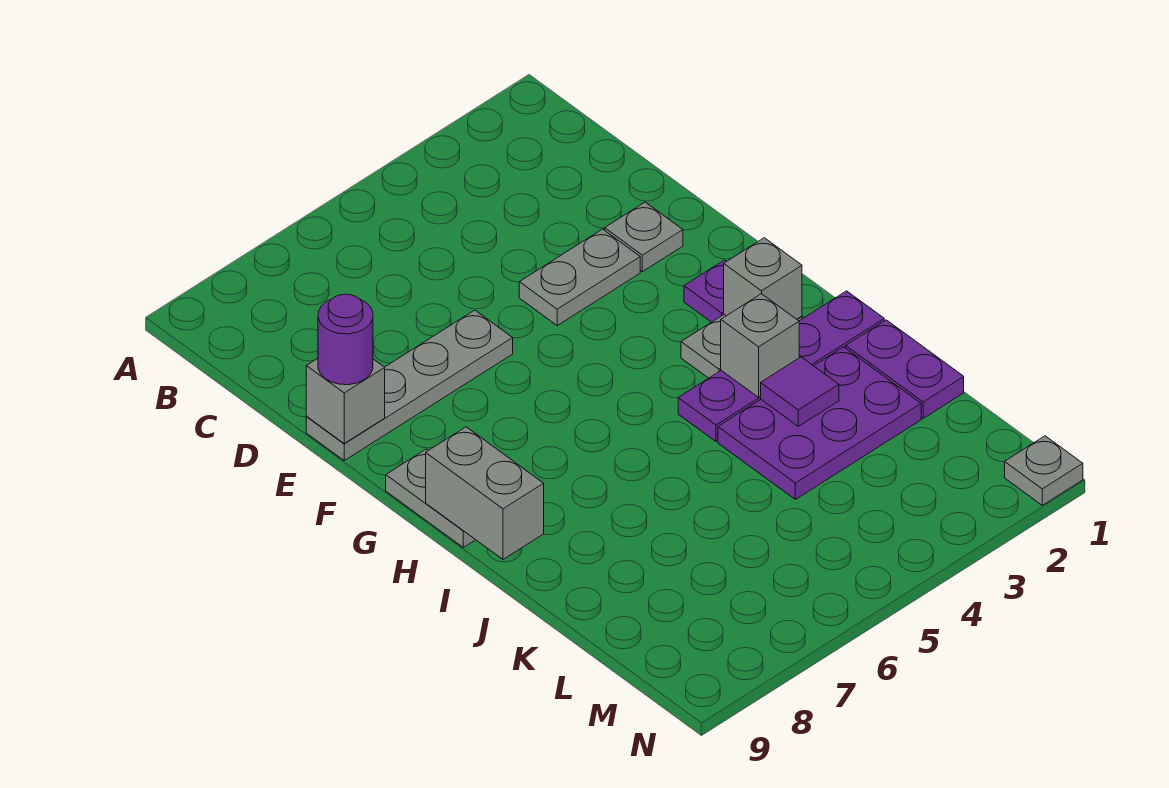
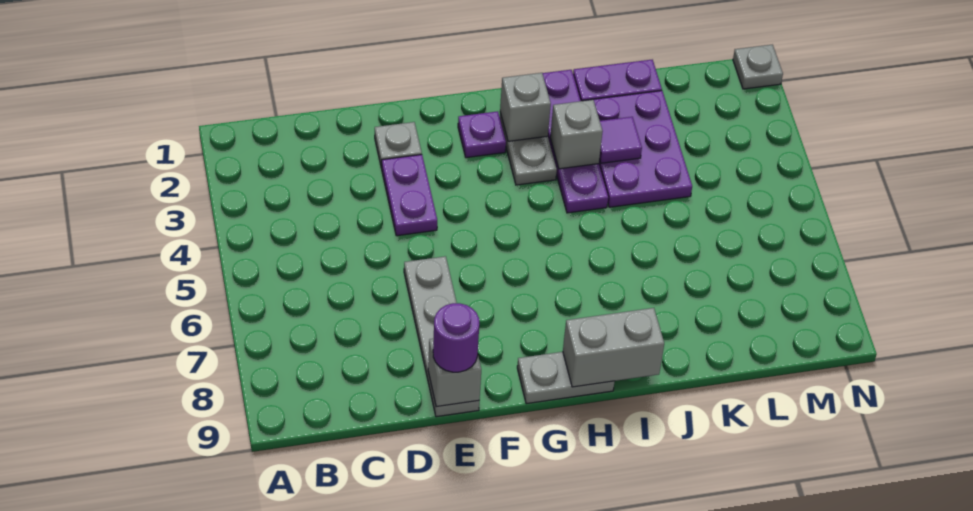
grey 1x2 plate [519,229,640,325] -> purple 1x2 plate [382,155,437,236]

